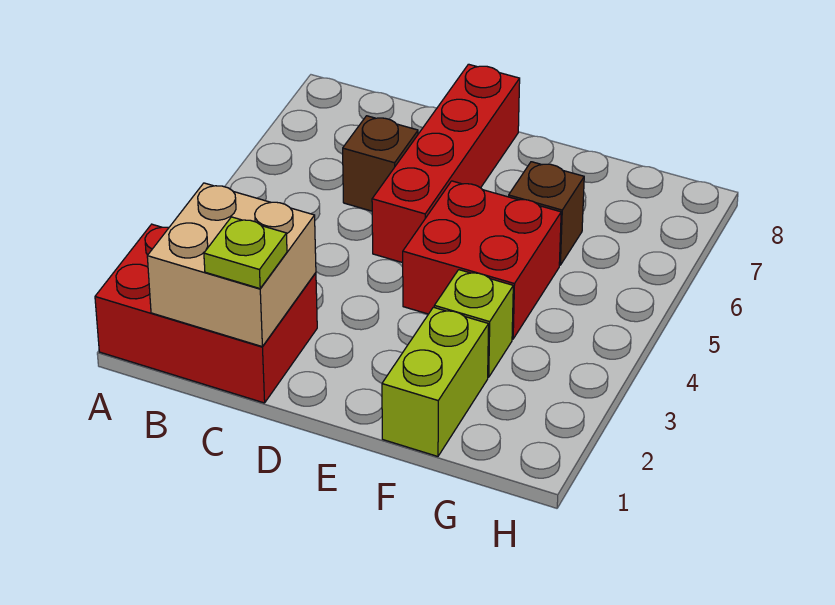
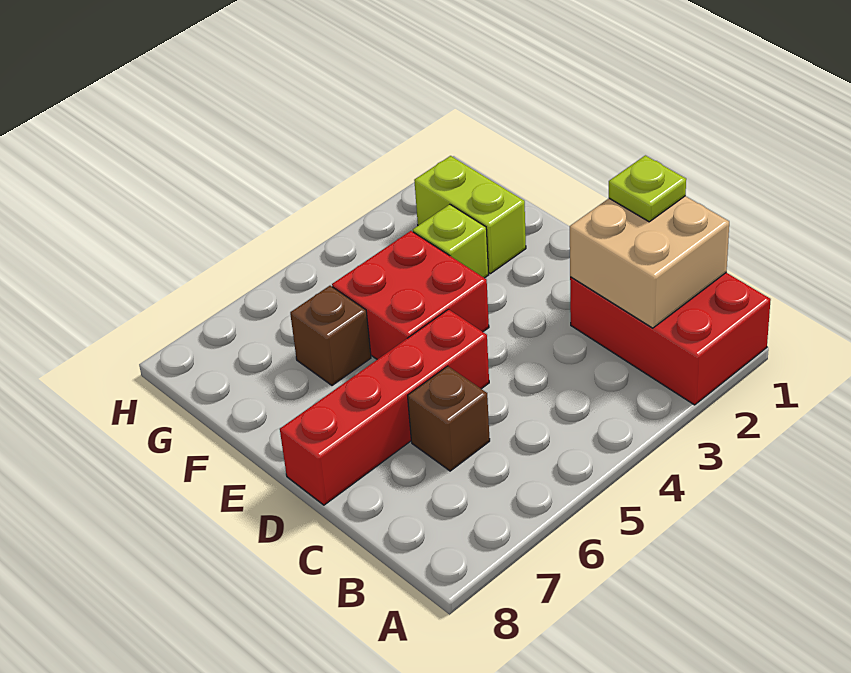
lime 1x2 brick [382,307,489,456] -> lime 1x2 brick turned to [414,156,526,274]

